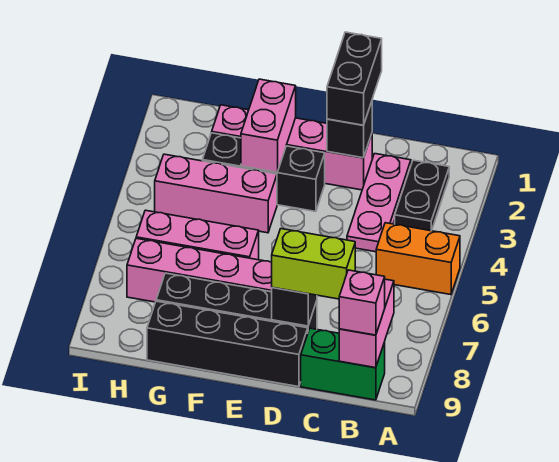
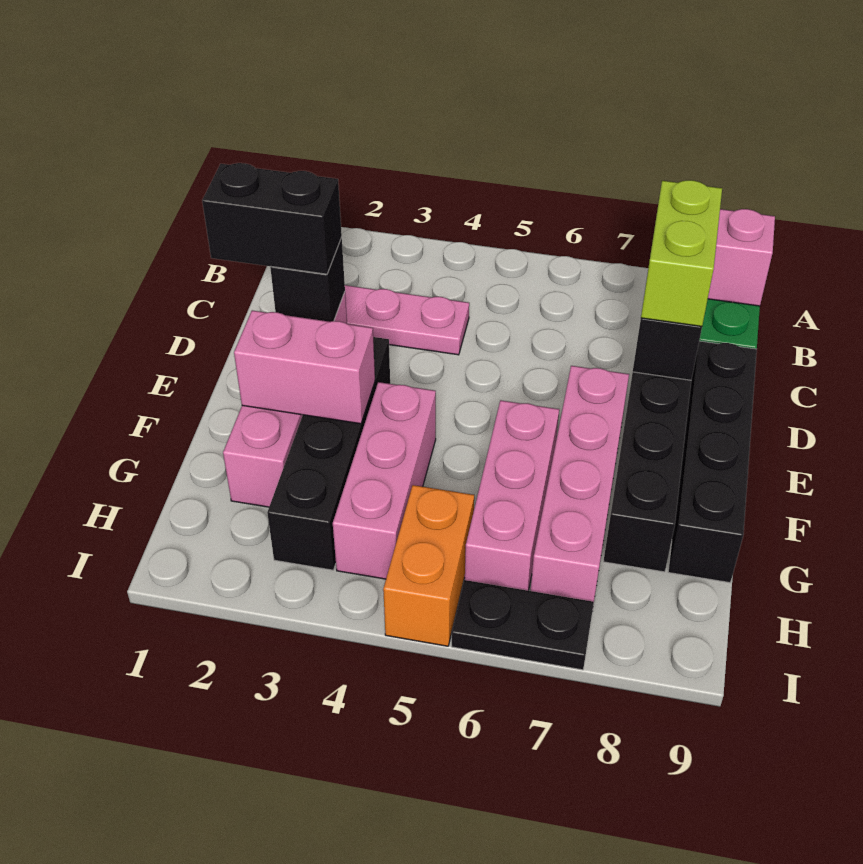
orange 1x2 brick [376,223,460,295] -> orange 1x2 brick moved to [383,485,474,646]
black 1x2 plate [395,160,449,231] -> black 1x2 plate moved to [452,580,594,670]
pink 1x1 brick [339,270,385,335] -> none
black 1x3 brick [202,133,325,212] -> black 1x4 brick [267,337,390,570]

